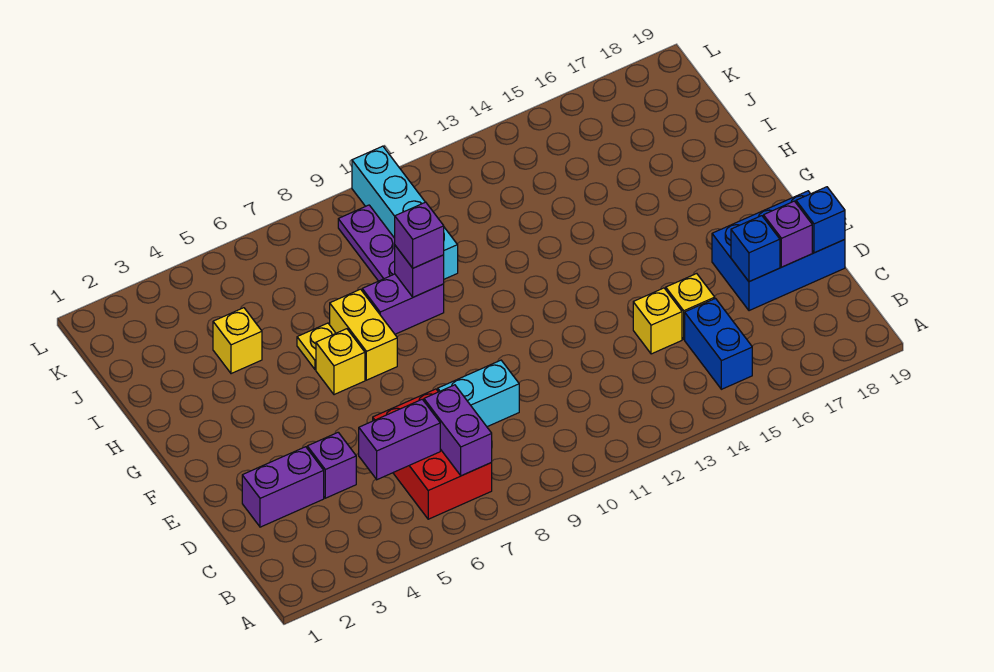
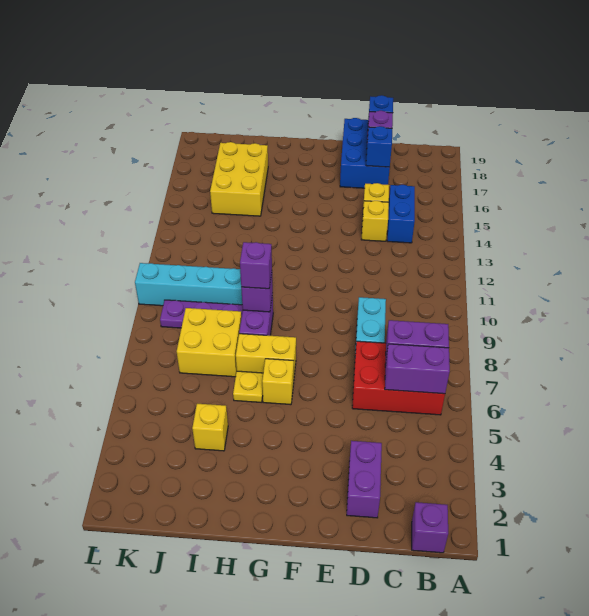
blue 1x2 brick [685,299,752,389] -> blue 1x2 brick turned to [387,185,415,243]
purple 1x2 brick [359,399,440,480] -> purple 1x2 brick turned to [385,344,450,394]
purple 1x1 brick [307,432,356,498] -> purple 1x1 brick moved to [412,502,448,553]
none -> yellow 2x2 brick [177,308,242,377]
none -> yellow 2x3 brick [210,142,268,216]

